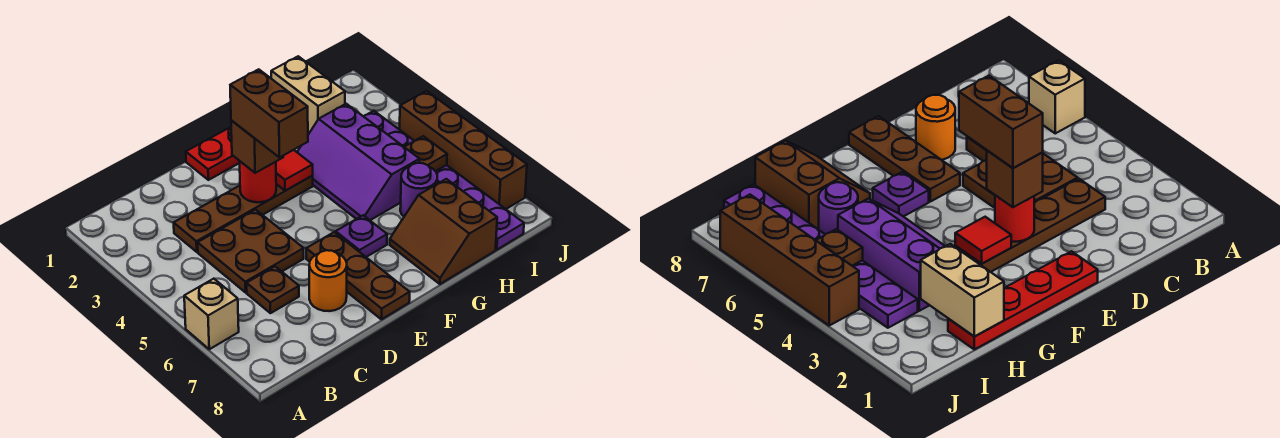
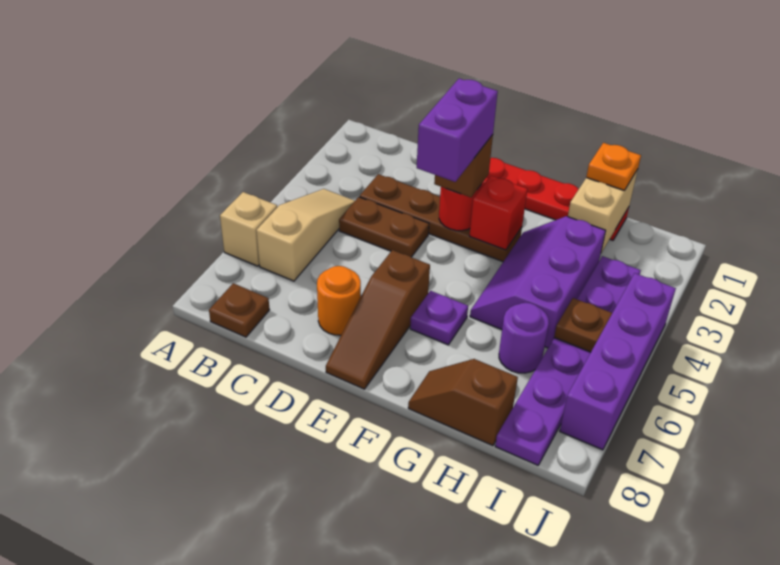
none -> tan 1x3 slope [256,189,355,281]
brown 2x2 plate [198,210,304,292] -> brown 1x2 plate [339,197,429,257]
brown 1x1 plate [247,267,299,313] -> brown 1x1 plate moved to [209,283,270,337]
brown 1x2 brick [230,69,308,157] -> purple 1x2 brick [417,78,498,182]
brown 1x3 plate [306,232,410,319] -> brown 1x3 slope [326,250,430,389]
red 1x1 tile [276,150,313,191] -> red 1x1 brick [469,176,527,250]
brown 2x2 slope [390,179,497,284] -> brown 1x2 slope [408,359,518,446]
none -> orange 1x1 plate [586,143,641,191]
brown 1x4 brick [400,91,527,209] -> purple 1x4 brick [560,273,676,450]

